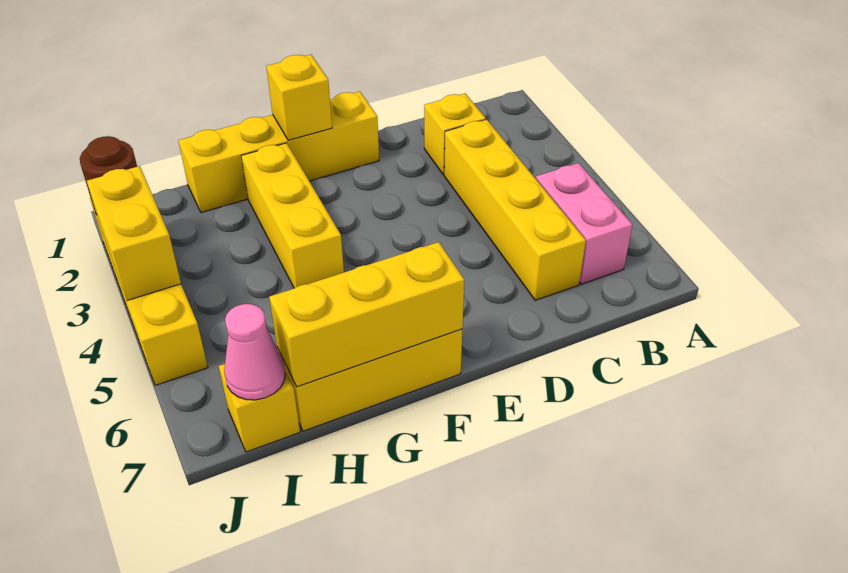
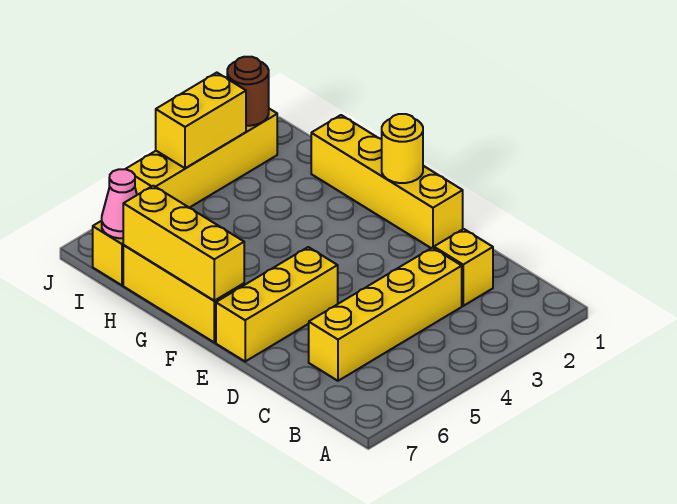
pink 1x2 brick [536,163,632,284] -> none
yellow 1x1 brick [266,55,332,140] -> yellow 1x1 round brick [382,114,423,183]
yellow 1x3 brick [241,143,344,288] -> yellow 1x3 brick moved to [216,247,338,361]

